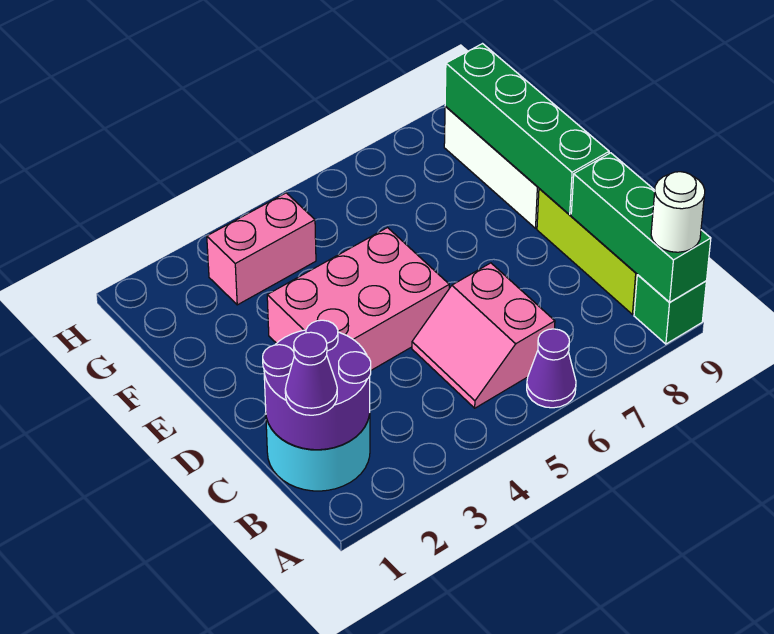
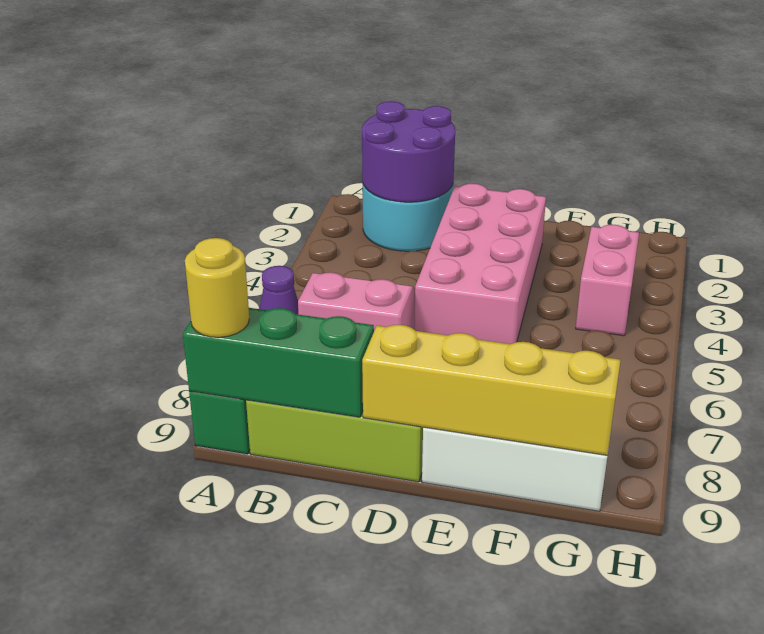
white 1x1 round brick [651,172,705,252] -> yellow 1x1 round brick [185,238,249,337]
purple 1x1 cone [285,332,337,415] -> none
pink 2x3 brick [267,228,449,370] -> pink 2x4 brick [414,184,546,344]
green 1x4 brick [445,44,609,215] -> yellow 1x4 brick [362,325,621,455]

